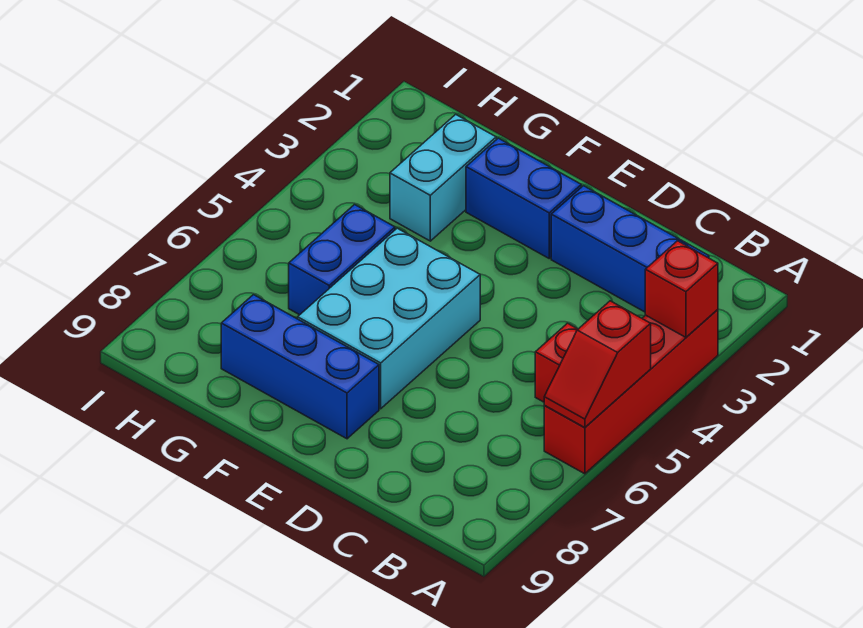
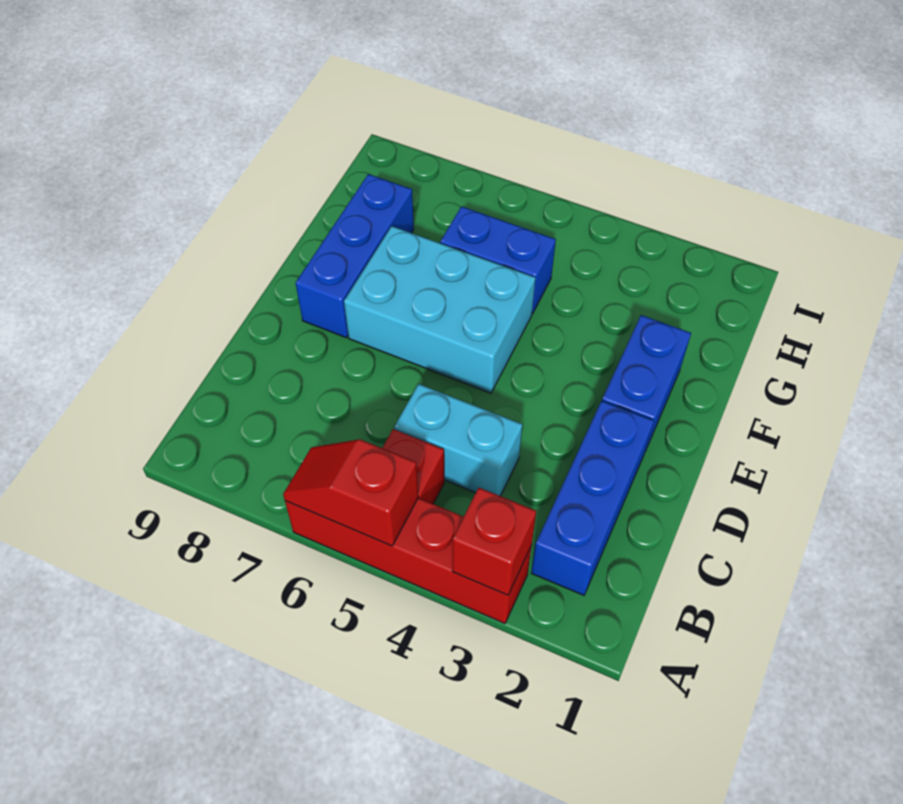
cyan 1x2 brick [390,114,496,241] -> cyan 1x2 brick moved to [394,384,522,496]

